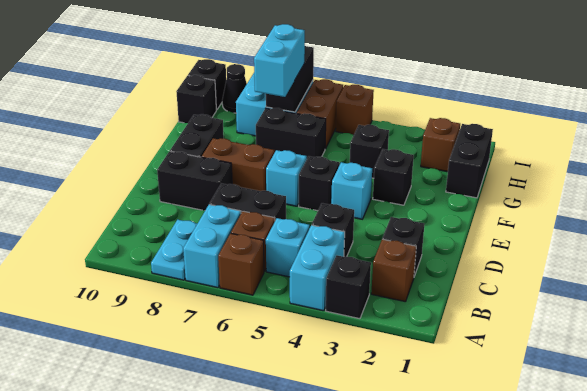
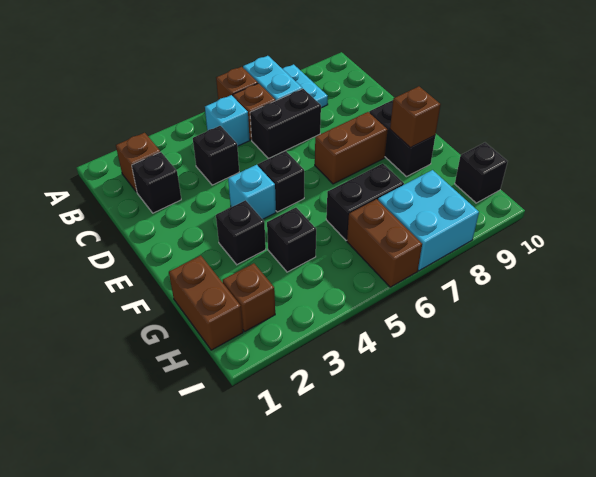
black 1x1 brick [326,255,371,319] -> none
cyan 1x2 brick [290,225,345,311] -> none
black 1x2 brick [157,151,232,211] -> none
cyan 1x1 brick [266,150,307,206] -> none
black 1x2 brick [446,124,493,198] -> brown 1x2 brick [169,256,243,350]
cyan 1x2 brick [254,24,305,97] -> none
black 1x2 brick [266,46,314,112] -> none
brown 1x1 brick [336,85,374,135] -> brown 1x1 brick moved to [390,86,441,148]
black 1x1 cone [222,64,247,113] -> none
black 1x1 brick [188,59,226,110] -> none

